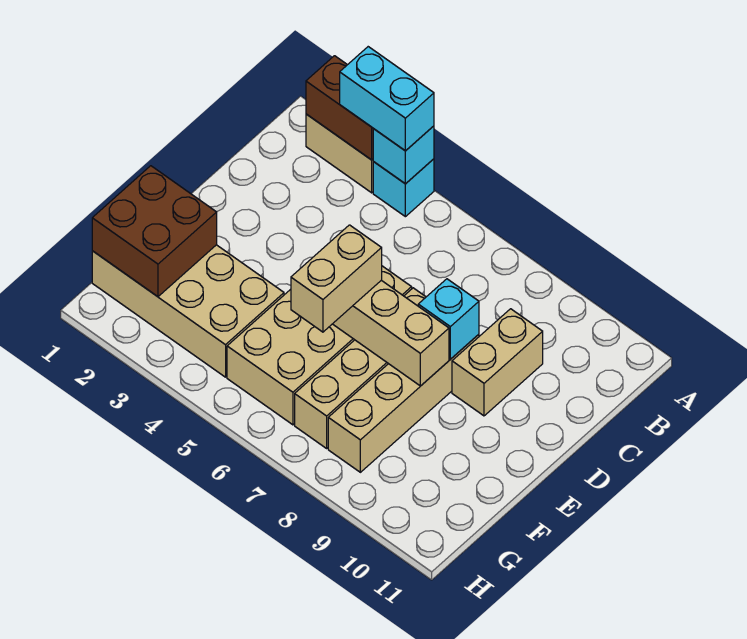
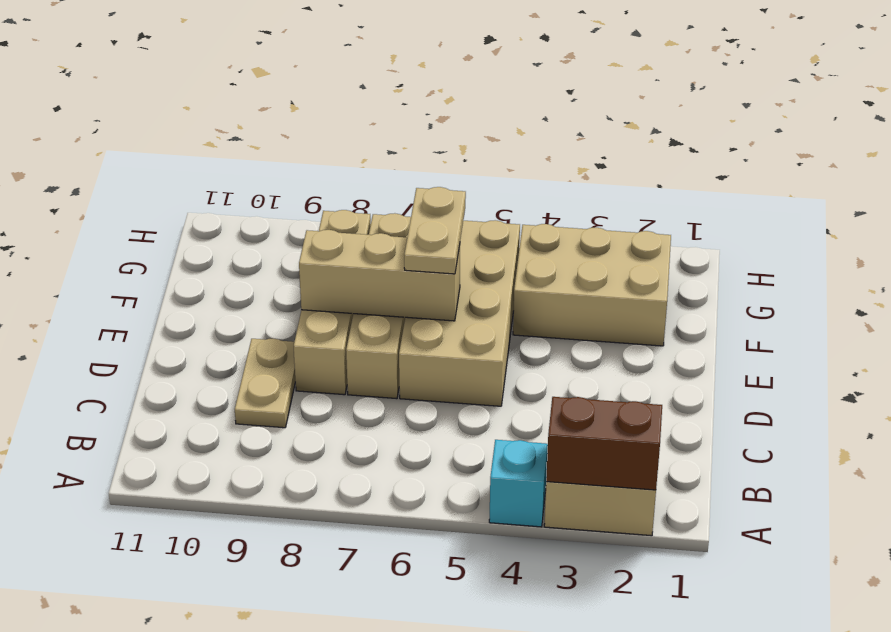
cyan 1x2 brick [340,47,434,151] -> none
cyan 1x1 brick [373,126,434,184] -> none
tan 1x2 brick [452,309,543,416] -> tan 1x2 plate [235,339,295,428]
cyan 1x1 brick [418,279,479,359] -> none
tan 1x2 brick [291,225,382,332] -> tan 1x2 plate [404,187,466,274]
tan 2x4 brick [92,245,284,377] -> tan 2x3 brick [513,224,671,346]
brown 2x2 brick [92,166,217,297] -> none

